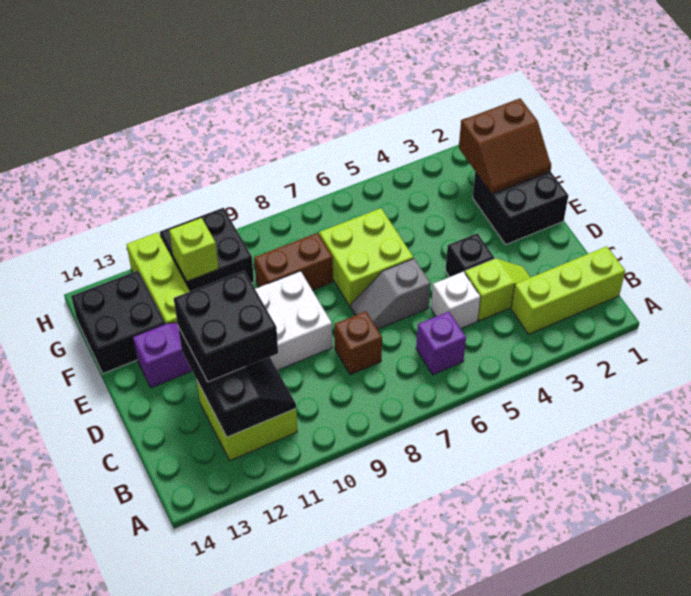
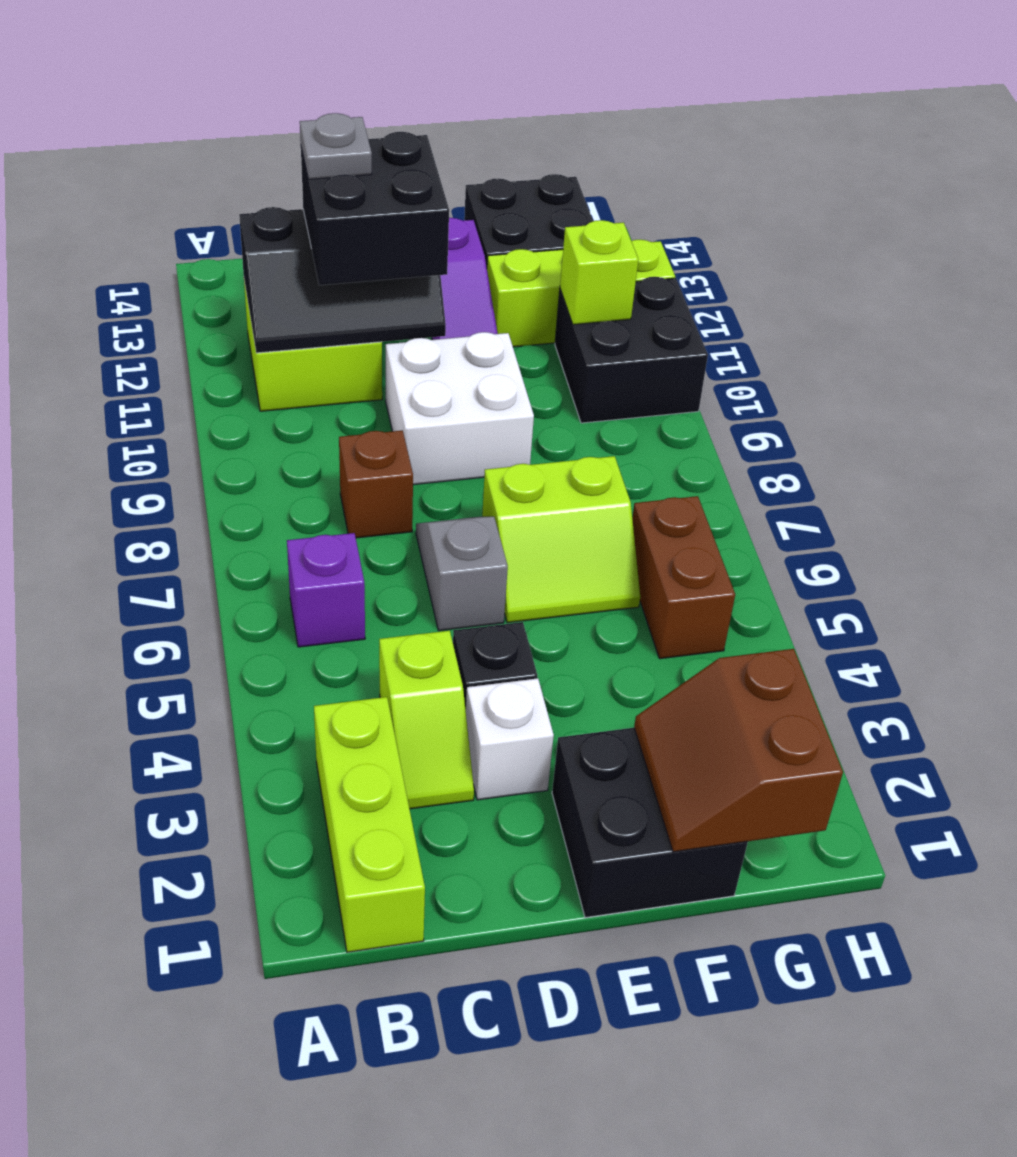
white 1x1 brick [431,272,480,329] -> white 1x1 brick moved to [466,678,554,800]
none -> grey 1x1 plate [300,113,372,179]
lime 2x2 brick [319,208,414,307] -> lime 2x2 slope [482,456,640,623]
brown 1x2 brick [254,233,333,290] -> brown 1x2 brick moved to [632,496,735,659]

